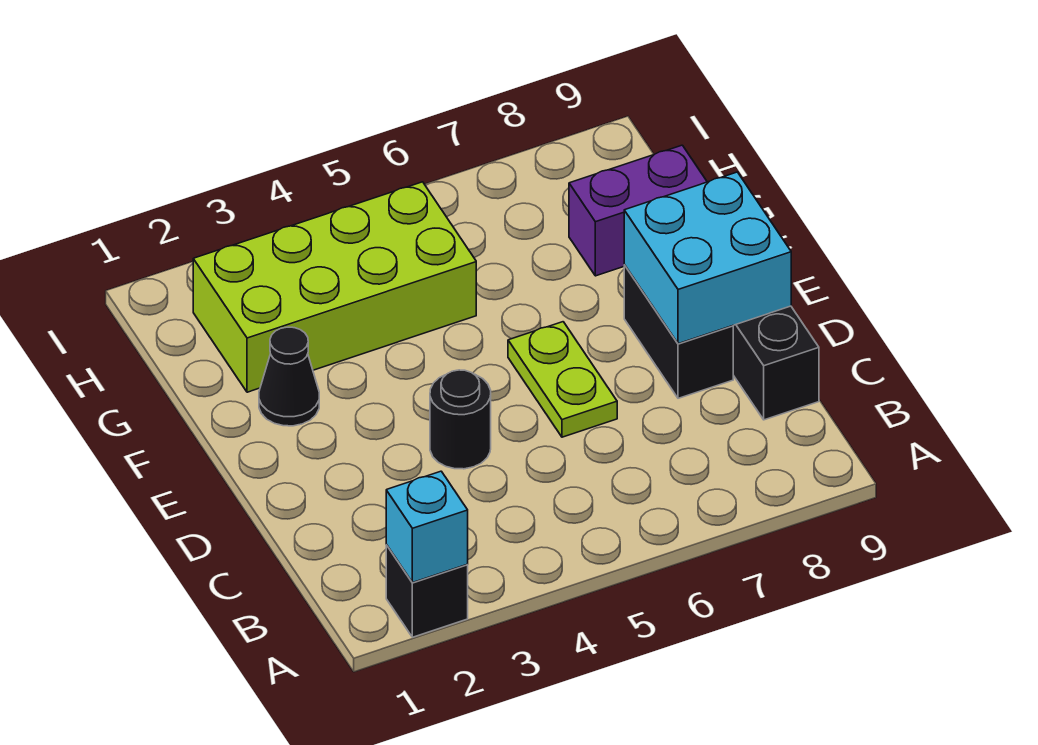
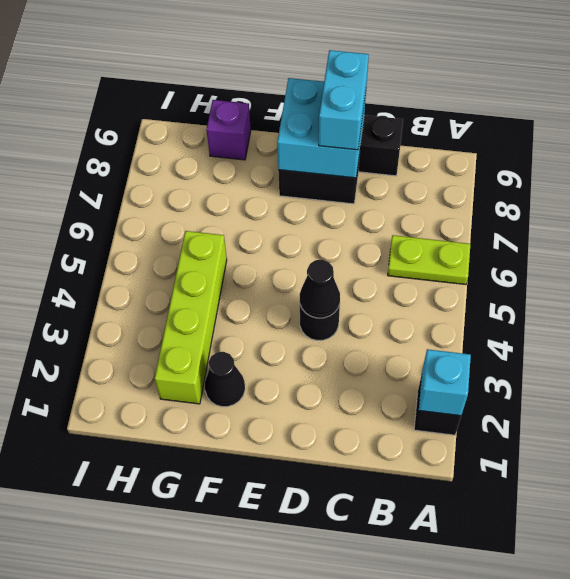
none -> black 1x1 cone [300,260,340,318]
lime 1x2 plate [508,322,617,437] -> lime 1x2 plate moved to [388,235,470,285]
none -> cyan 1x2 brick [319,50,369,150]
lime 2x4 brick [193,182,476,392] -> lime 1x4 brick [155,231,227,404]
purple 1x2 brick [569,145,707,276] -> purple 1x1 brick [206,100,251,160]

